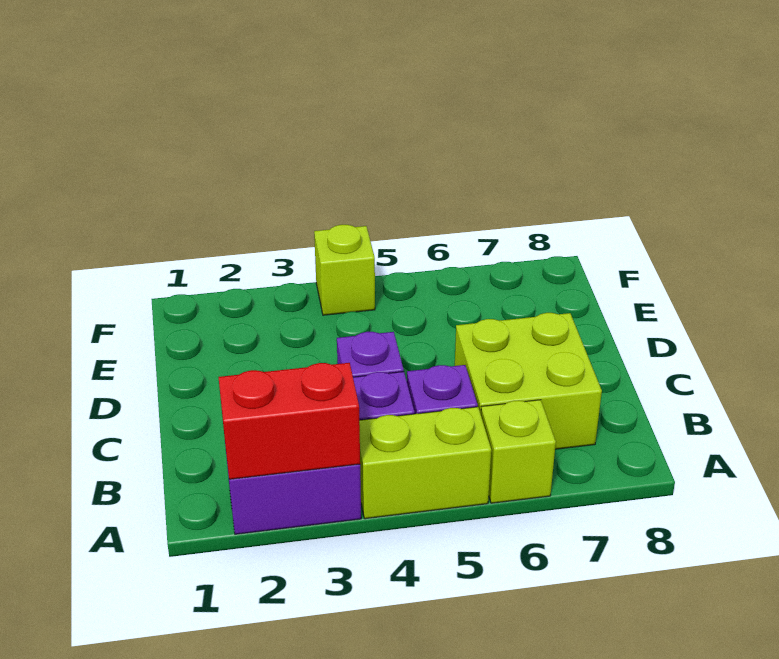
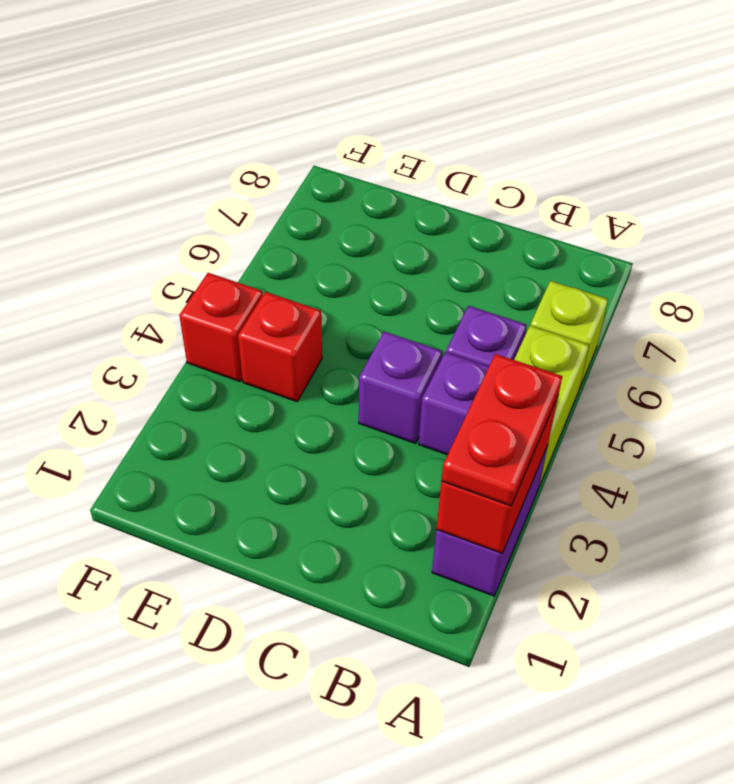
none -> red 1x2 plate [441,354,562,506]
lime 2x2 brick [455,313,602,449] -> none
none -> red 1x1 brick [238,292,322,402]
lime 1x1 brick [314,225,375,315] -> red 1x1 brick [179,273,263,381]

